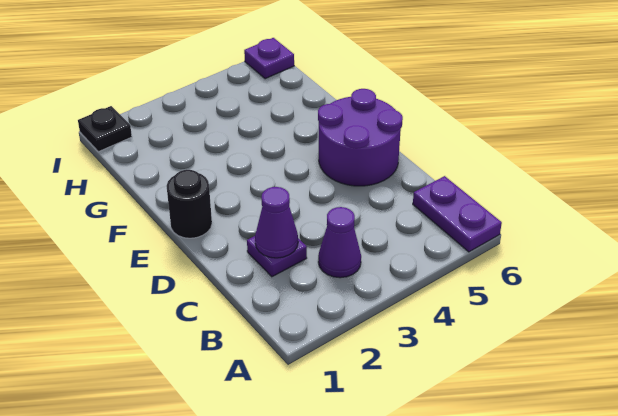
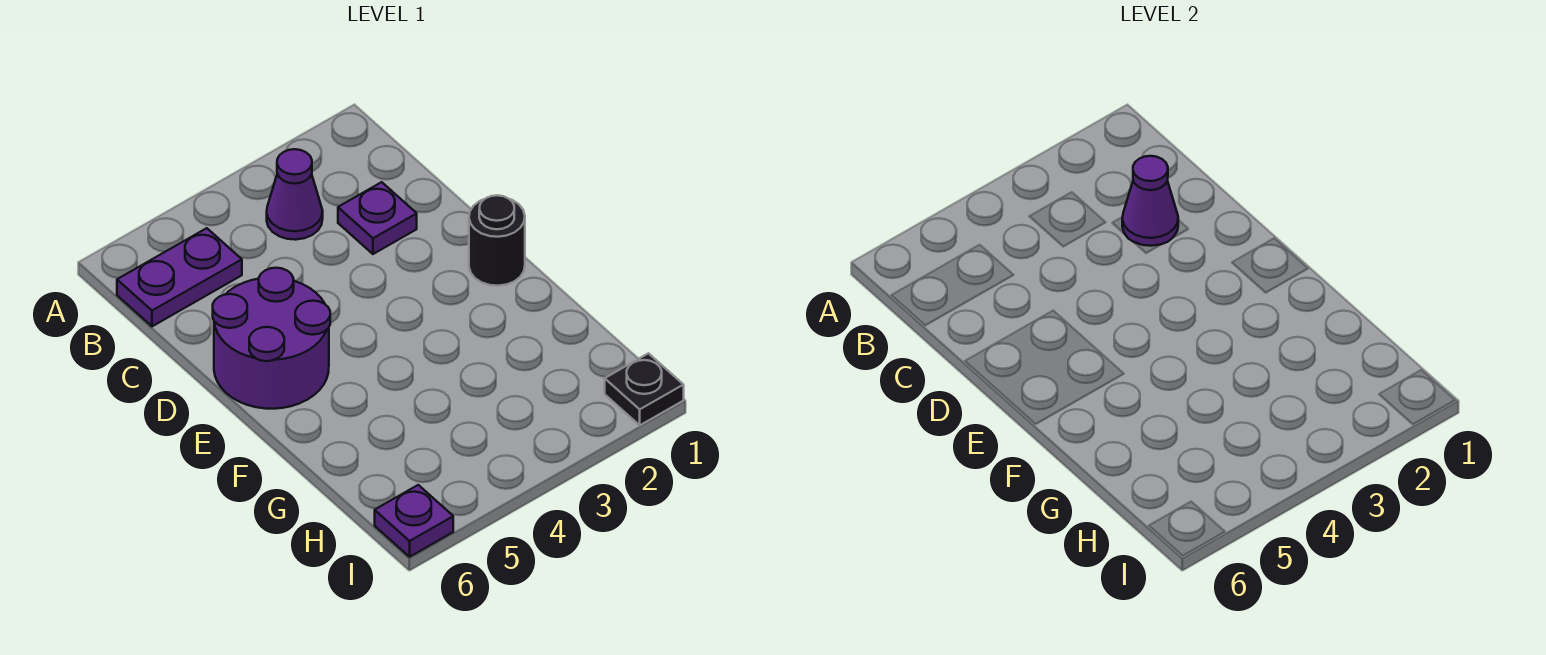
purple 1x2 plate [413,176,502,252] -> purple 1x2 plate turned to [117,228,242,326]

